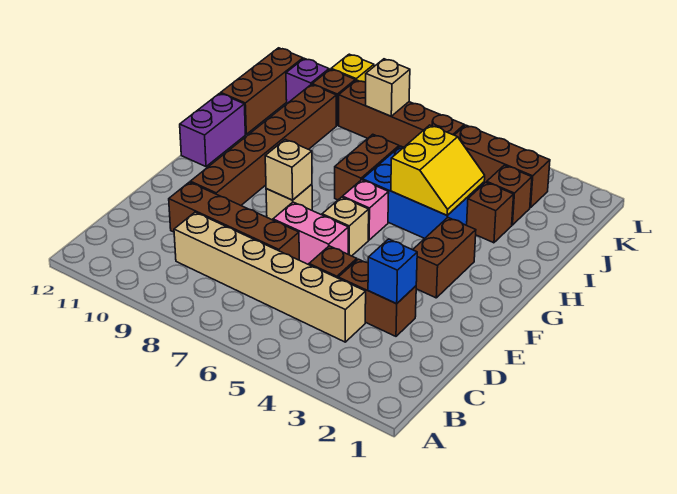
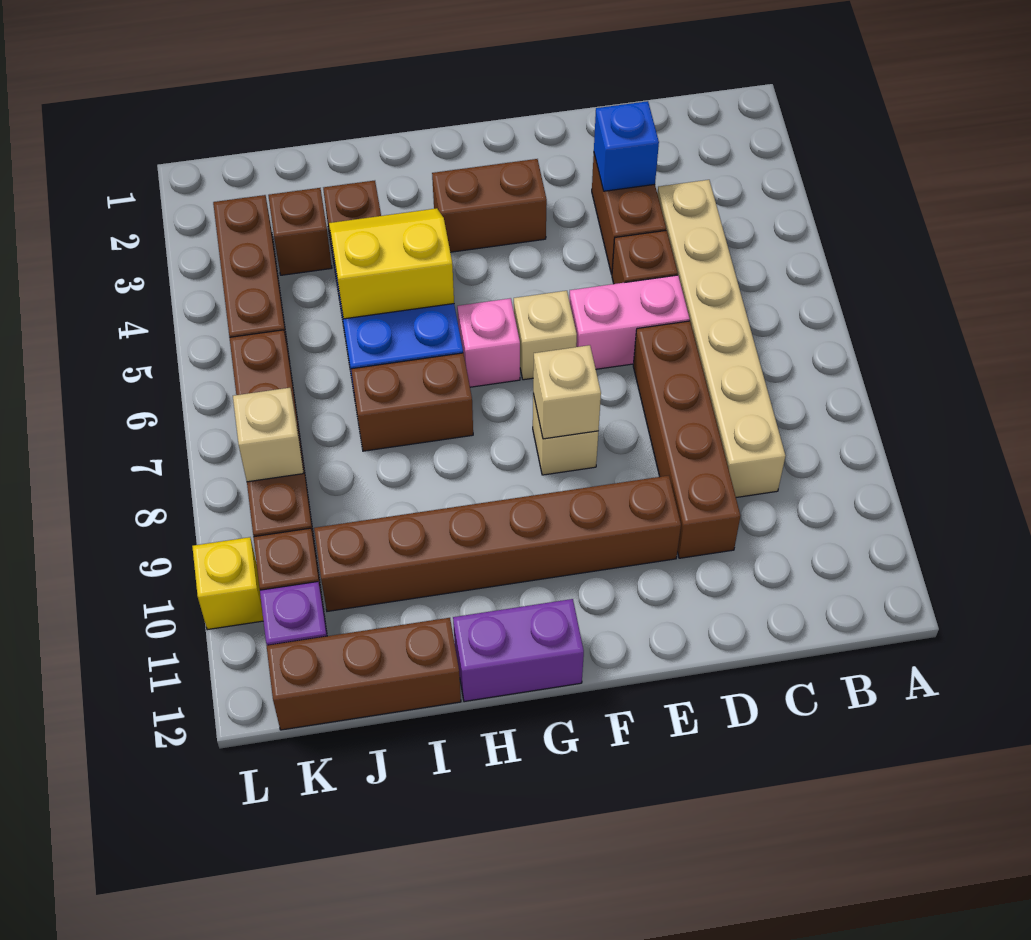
pink 1x2 brick [273,202,348,265] -> pink 1x2 brick turned to [569,275,690,369]

